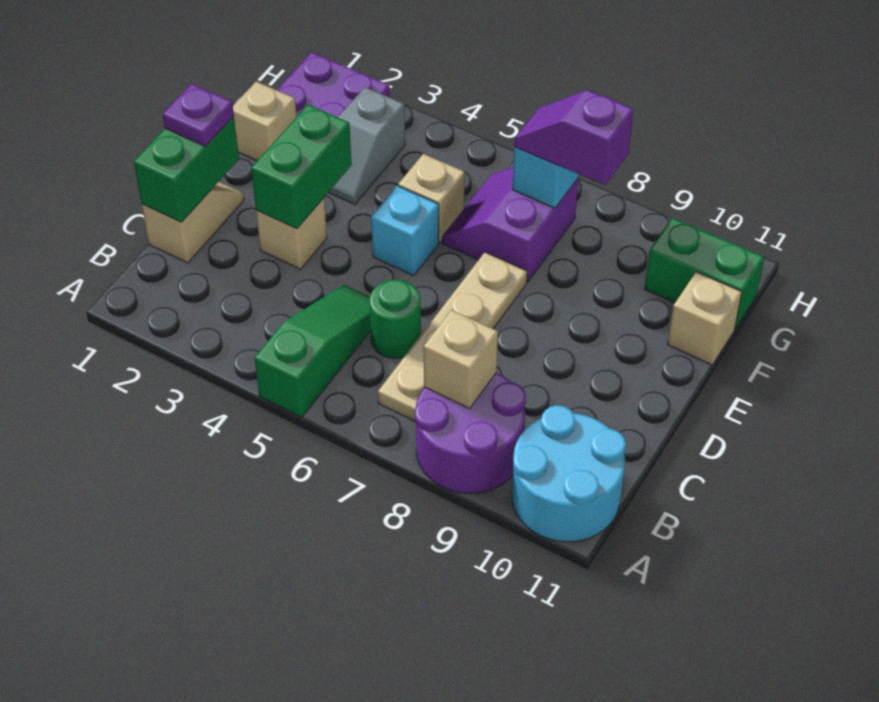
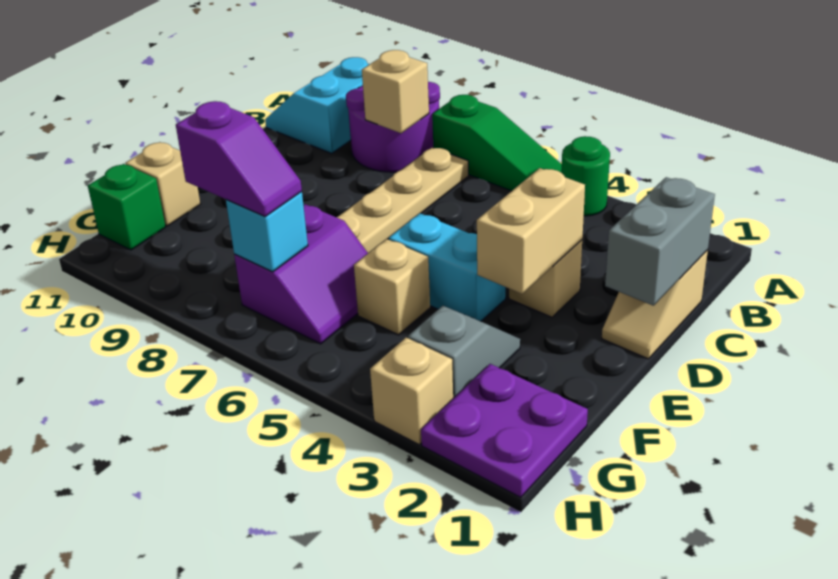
green 1x3 slope [255,285,371,417] -> green 1x3 slope turned to [432,95,562,191]
cyan 2x2 round brick [511,405,626,542] -> cyan 2x2 slope [265,57,370,153]
green 1x2 brick [134,116,239,222] -> grey 1x2 brick [605,177,715,306]
green 1x1 round brick [369,280,421,358] -> green 1x1 round brick moved to [561,136,610,216]
purple 1x1 plate [163,84,234,146] -> none
green 1x2 brick [251,105,352,229] -> tan 1x2 brick [477,168,585,294]
cyan 1x1 brick [371,186,439,276] -> cyan 1x2 brick [389,213,505,321]
tan 1x1 brick [233,81,296,161] -> tan 1x1 brick moved to [370,338,453,445]
green 1x2 brick [645,218,764,329] -> green 1x1 brick [88,164,166,250]

